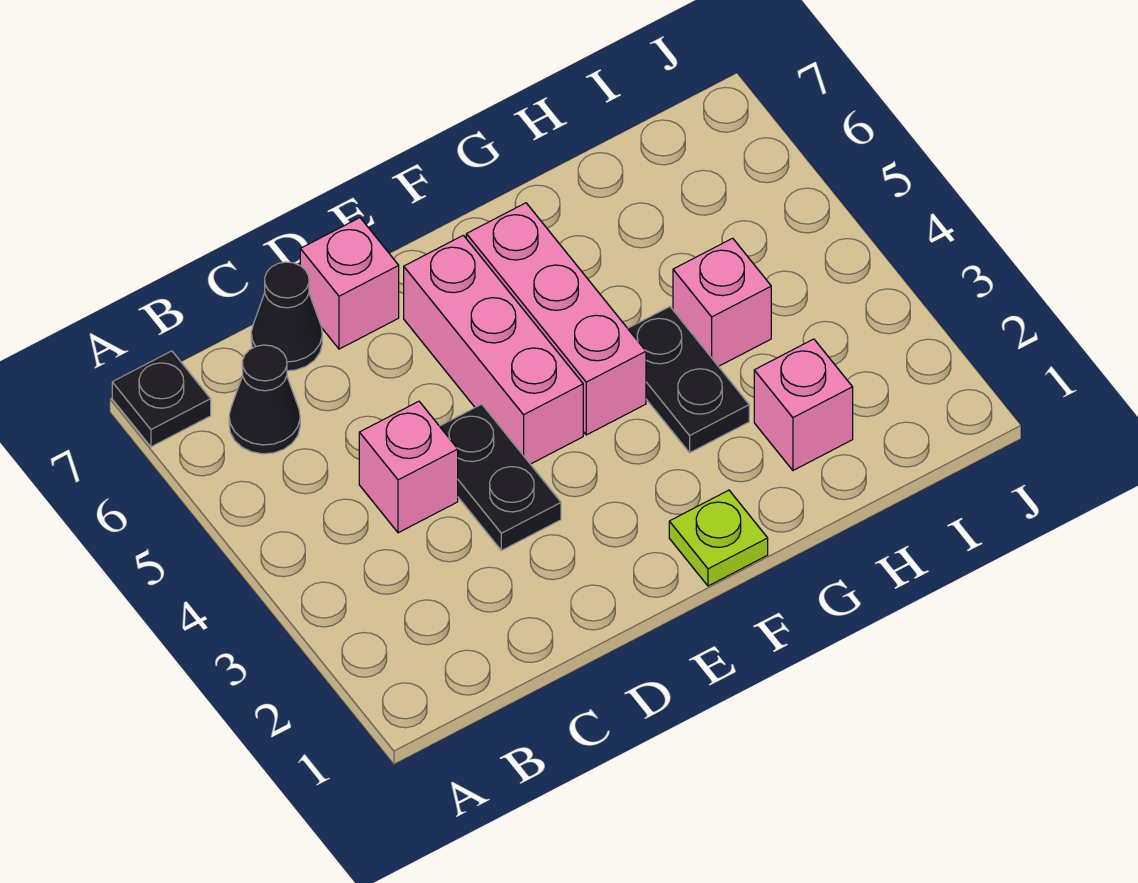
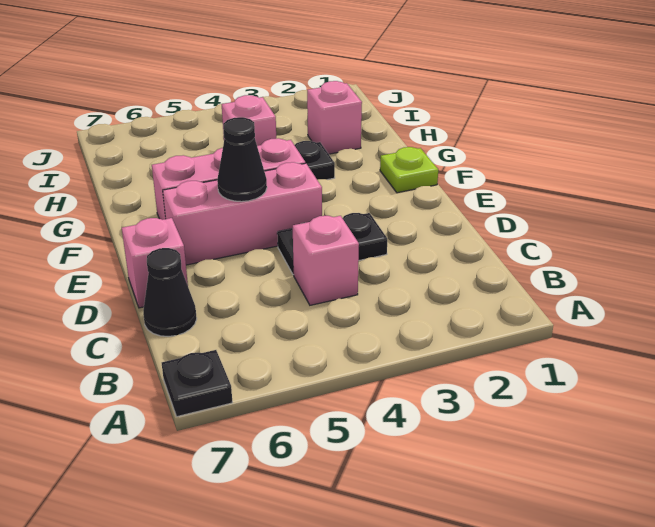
black 1x1 cone [229,345,300,454] -> black 1x1 cone moved to [217,117,267,202]

